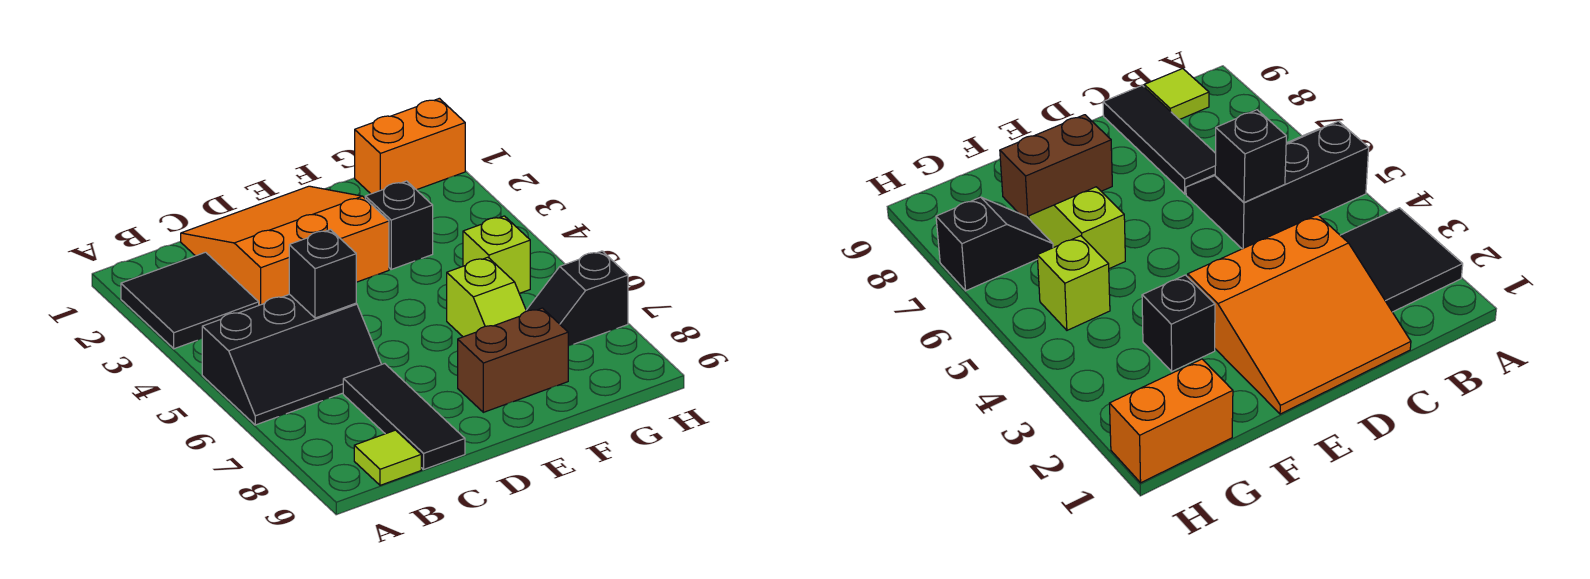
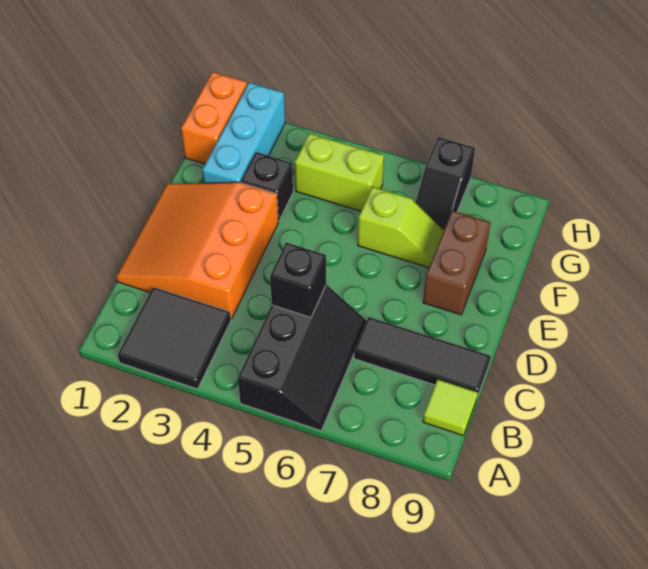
none -> cyan 1x3 brick [202,83,285,183]
lime 1x1 brick [463,216,530,293] -> lime 1x2 brick [295,133,384,211]

